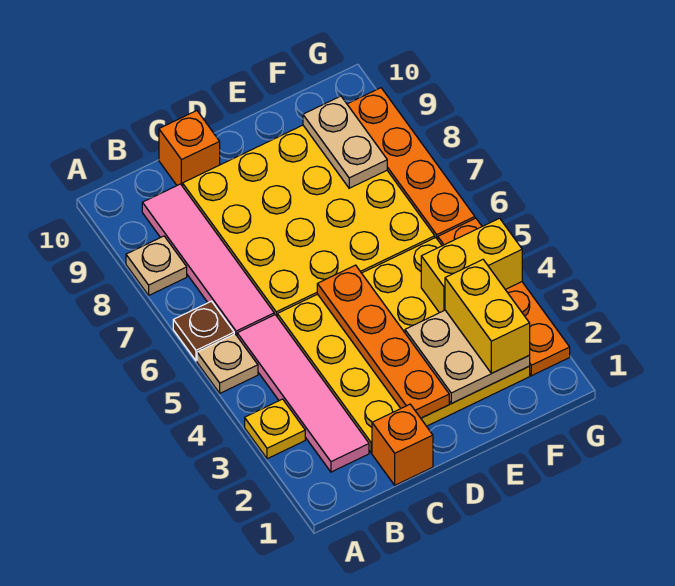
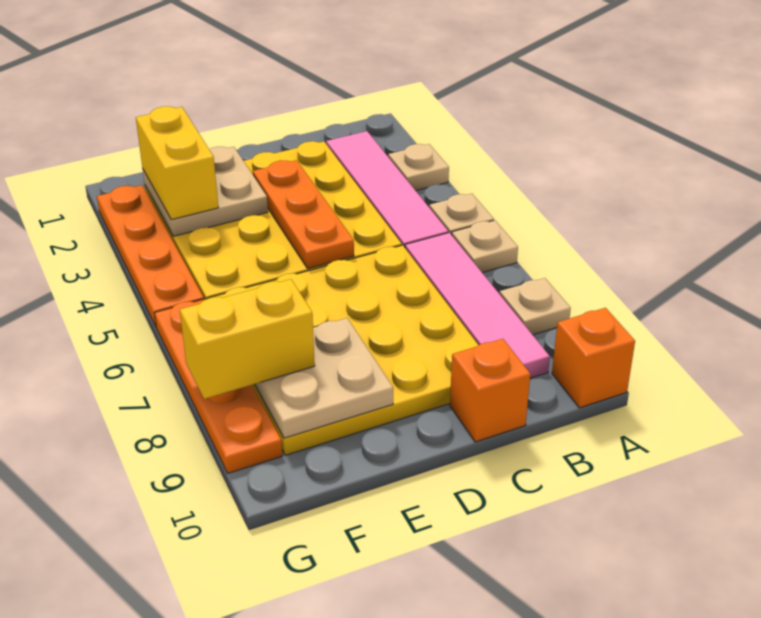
yellow 1x1 plate [245,399,305,459] -> tan 1x1 plate [388,144,449,191]
brown 1x1 plate [173,301,234,361] -> tan 1x1 plate [452,220,518,273]
orange 1x1 brick [372,404,433,485] -> orange 1x1 brick moved to [552,308,635,408]
orange 1x4 plate [317,265,449,418] -> orange 1x3 plate [253,160,354,269]
yellow 1x2 brick [421,218,522,313] -> yellow 1x2 brick moved to [180,279,315,399]
tan 1x2 plate [303,96,387,188] -> tan 2x2 plate [254,318,393,438]

